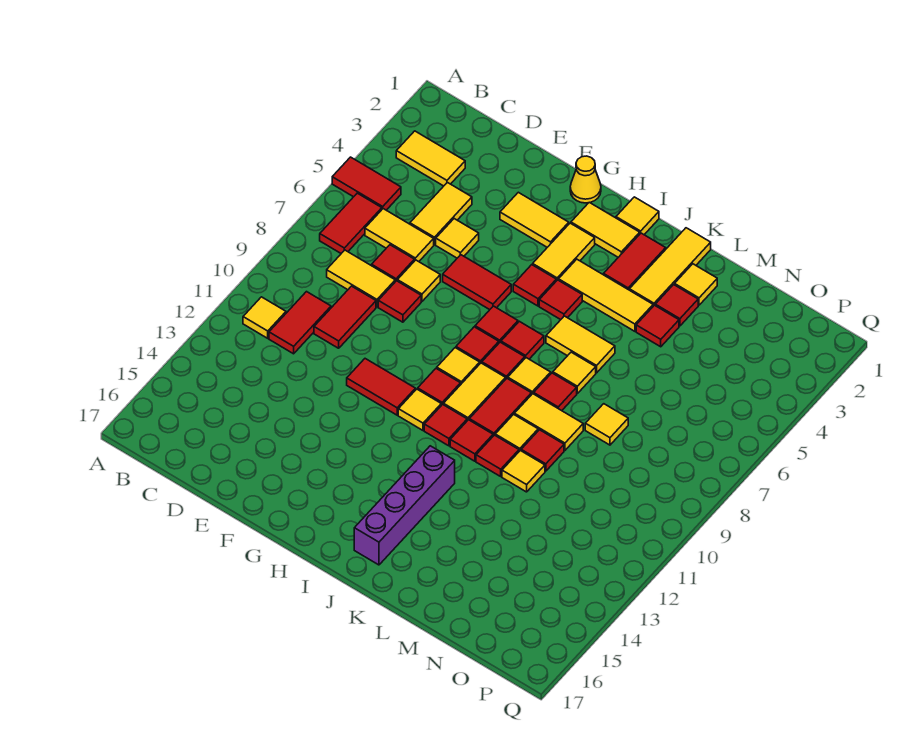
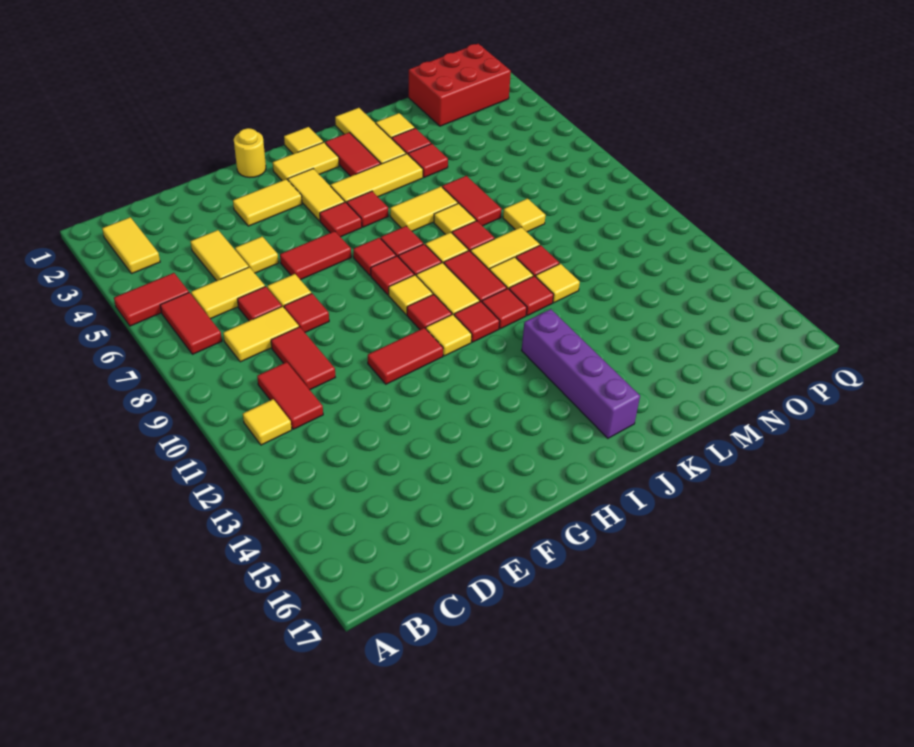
yellow 1x2 tile [396,131,465,186] -> yellow 1x2 tile turned to [102,217,160,274]
yellow 1x1 cone [570,156,601,203] -> yellow 1x1 round brick [234,128,266,177]
none -> red 1x2 tile [442,176,502,226]
none -> red 2x3 brick [409,44,511,126]

